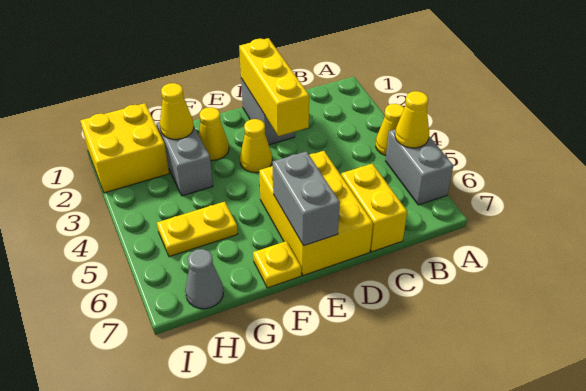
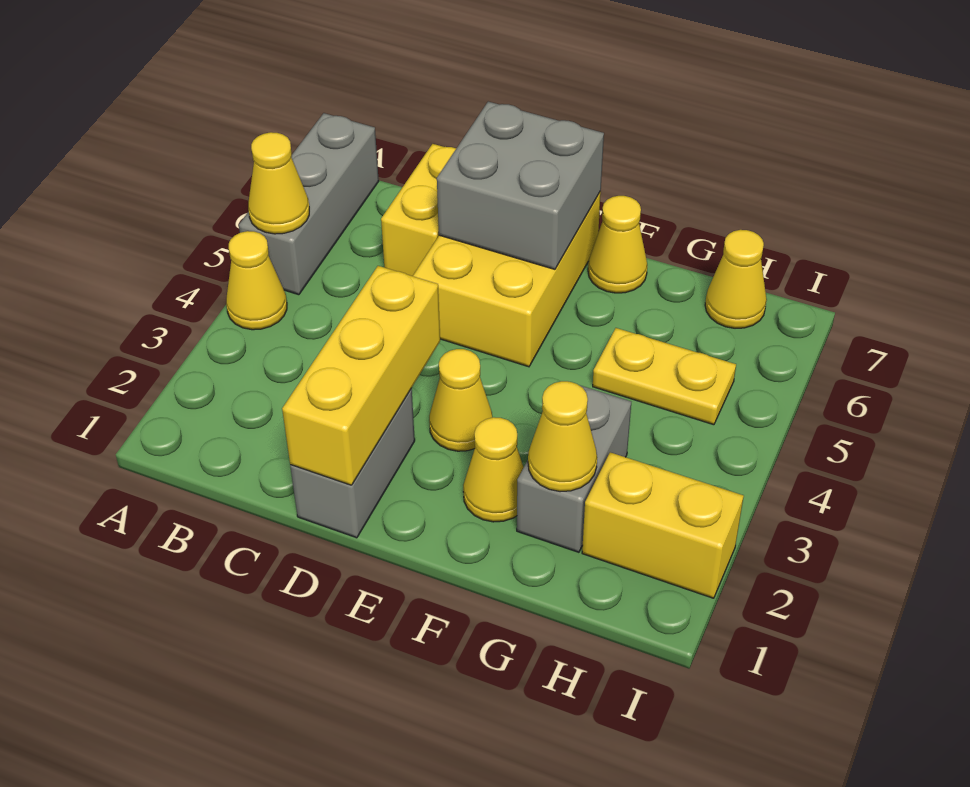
grey 1x2 brick [386,129,453,205] -> grey 1x3 brick [239,113,379,295]
grey 1x2 brick [272,151,340,246] -> grey 2x2 brick [437,102,604,269]
yellow 1x1 plate [253,241,301,288] -> yellow 1x1 cone [588,196,647,293]
yellow 2x2 brick [80,103,169,193] -> yellow 1x2 brick [582,452,744,598]
grey 1x1 cone [185,249,223,309] -> yellow 1x1 cone [705,230,767,328]

